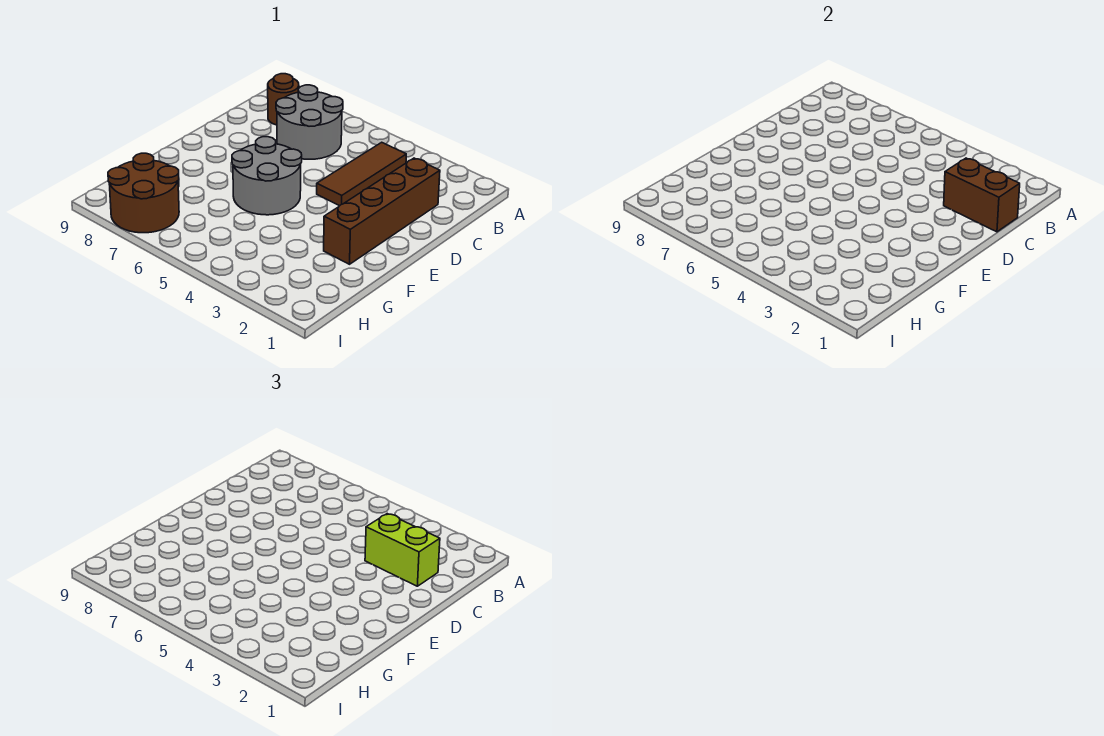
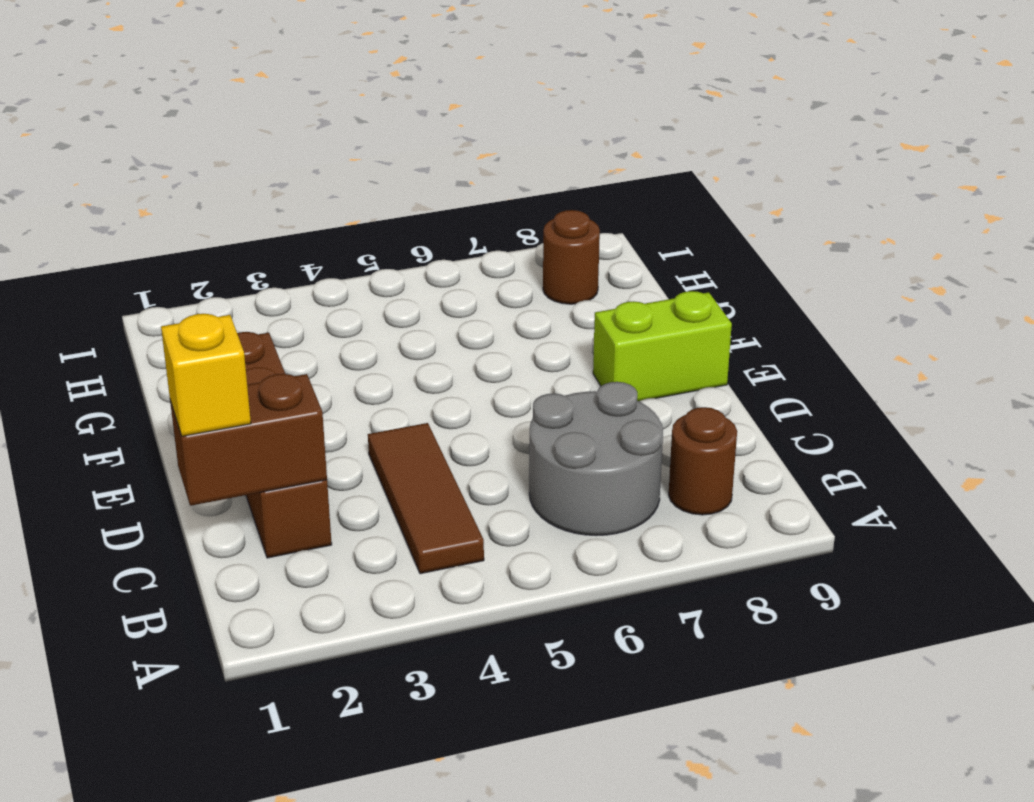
none -> yellow 1x1 brick [161,314,251,436]
lime 1x2 brick [365,514,440,586] -> lime 1x2 brick moved to [593,291,732,402]
grey 2x2 round brick [232,137,302,215] -> none
brown 2x2 round brick [108,153,179,233] -> brown 1x1 round brick [543,210,600,304]

